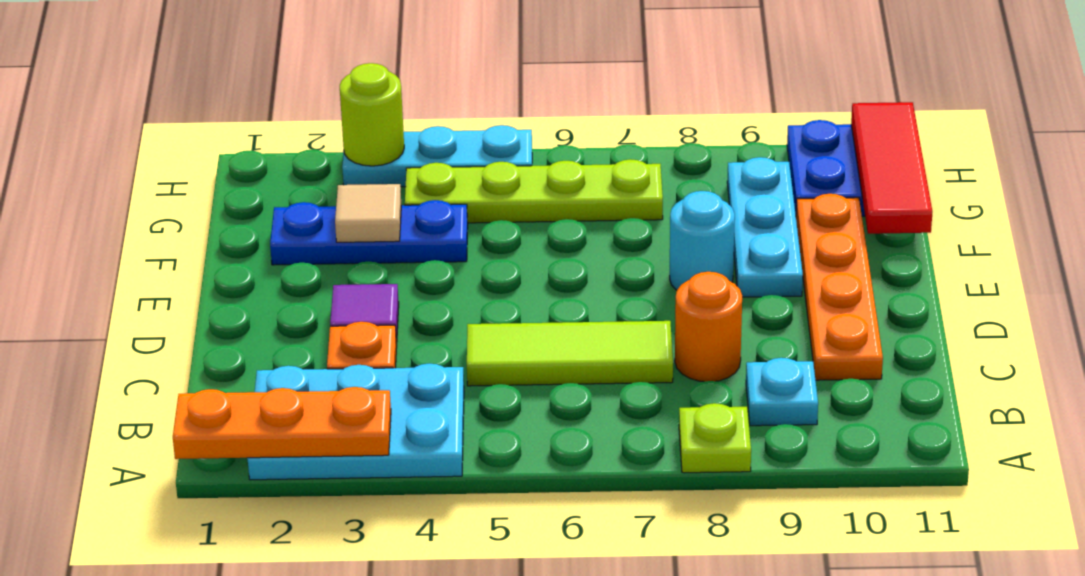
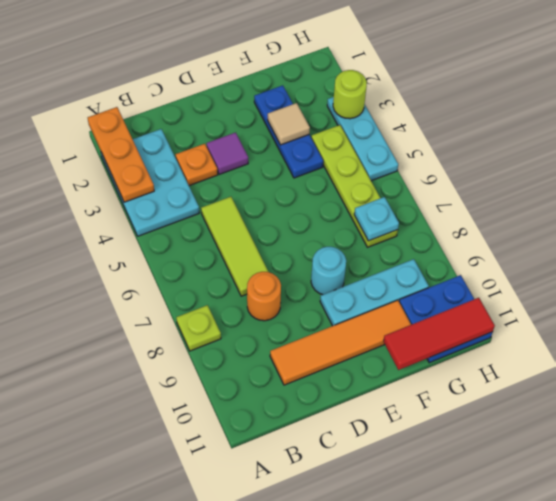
cyan 1x1 plate [746,358,818,426] -> cyan 1x1 plate moved to [354,197,399,241]
orange 1x4 plate [796,194,883,380] -> orange 1x4 tile [270,300,411,385]

